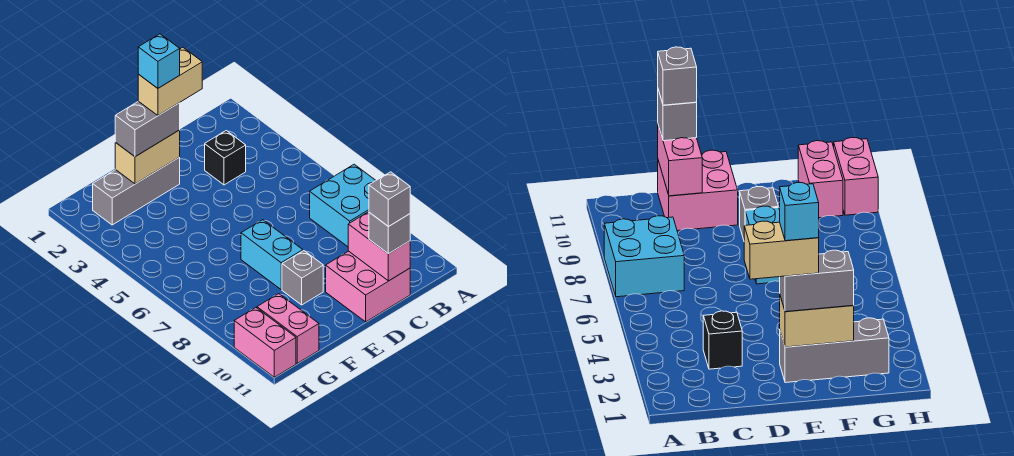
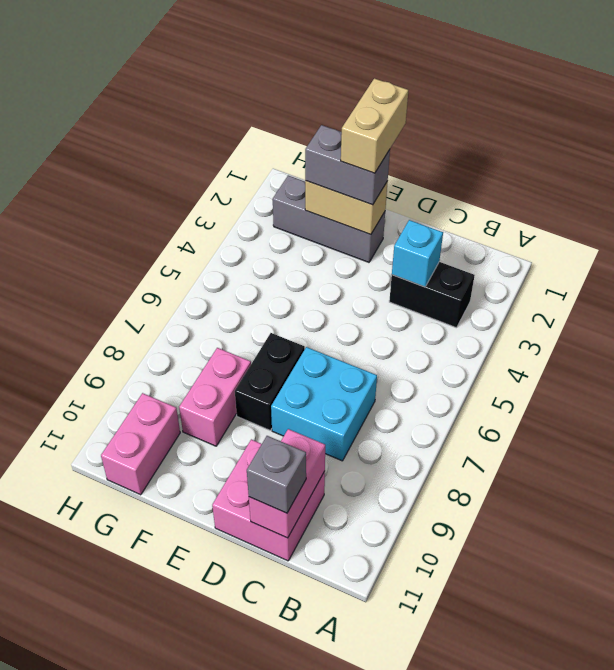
cyan 2x2 brick [310,164,376,247] -> cyan 2x2 brick moved to [271,347,377,461]
black 1x1 brick [205,131,246,185] -> black 1x2 brick [389,262,475,328]
grey 1x1 brick [369,172,410,227] -> none
tan 1x2 brick [138,47,202,115] -> tan 1x2 brick turned to [341,78,408,173]
cyan 1x1 brick [138,34,180,88] -> cyan 1x1 brick moved to [392,220,443,287]
cyan 1x2 brick [241,220,303,289] -> black 1x2 brick [235,333,305,430]
grey 1x1 brick [282,251,323,305] -> none
pink 1x2 brick [234,308,296,377] -> pink 1x2 brick moved to [179,348,251,446]

